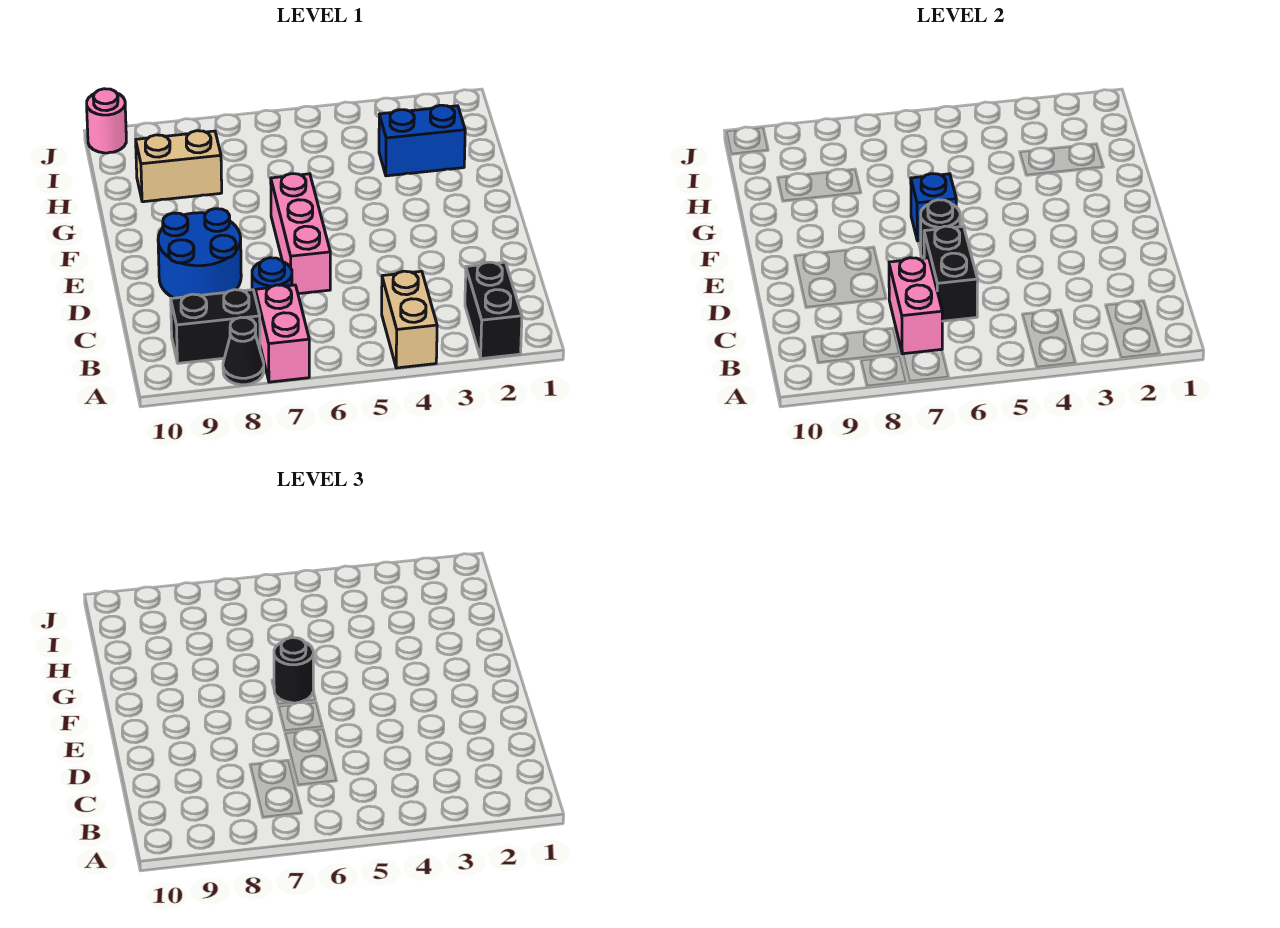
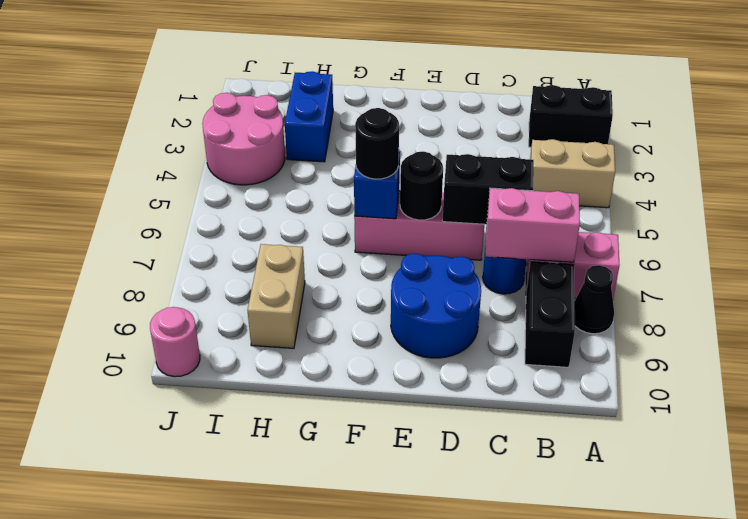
none -> pink 2x2 round brick [202,93,285,185]

